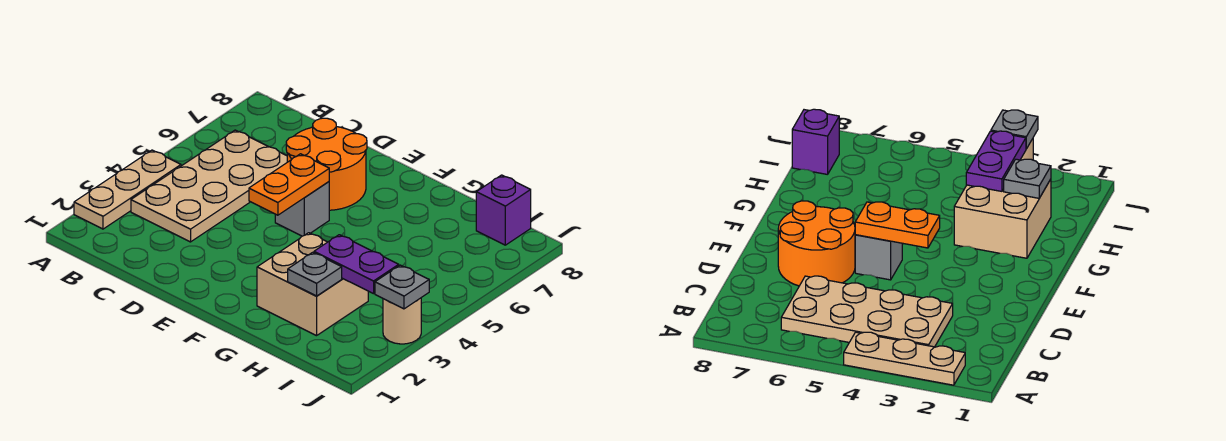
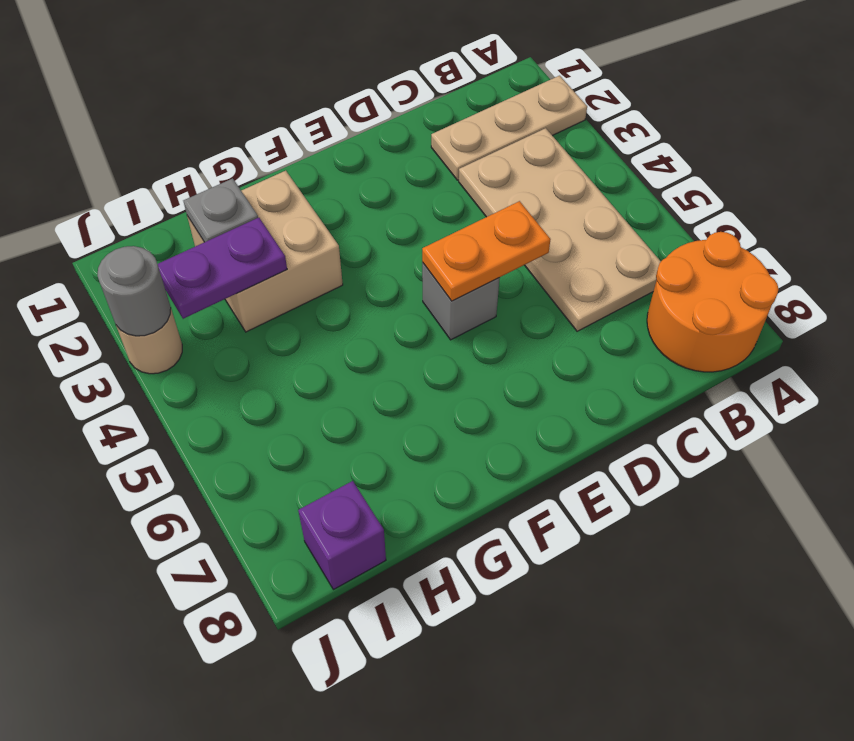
tan 1x3 plate [74,150,181,229] -> tan 1x3 plate turned to [431,76,587,180]
orange 2x2 round brick [286,118,367,210] -> orange 2x2 round brick moved to [647,232,779,372]
orange 1x2 plate [249,154,329,215] -> orange 1x2 plate turned to [422,201,551,301]
grey 1x1 plate [375,265,429,309] -> grey 1x1 round brick [97,246,171,336]

